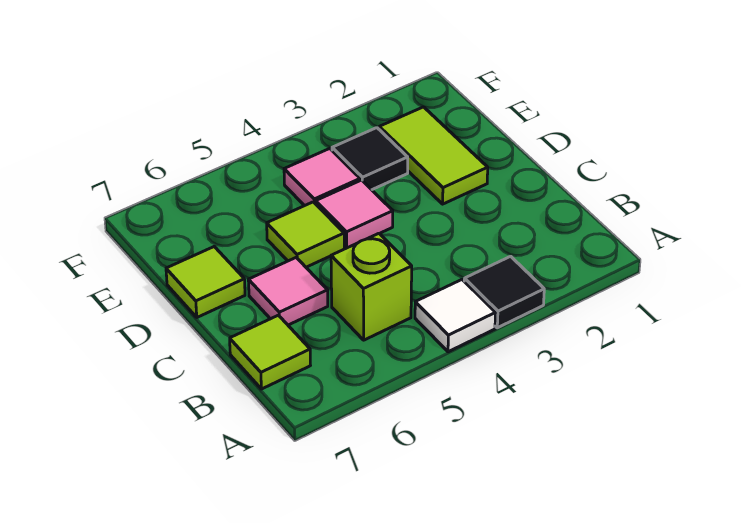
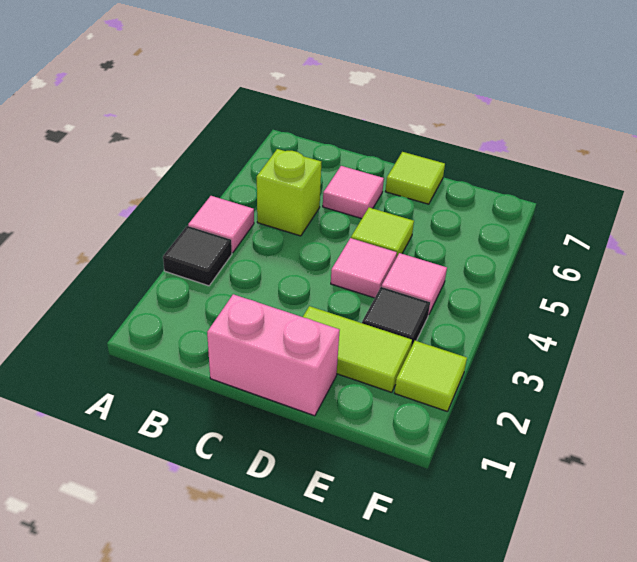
white 1x1 tile [415,280,496,352] -> pink 1x1 tile [188,196,254,253]
lime 1x1 tile [230,315,310,389] -> lime 1x1 tile moved to [395,341,467,411]
none -> pink 1x2 brick [207,294,340,416]

